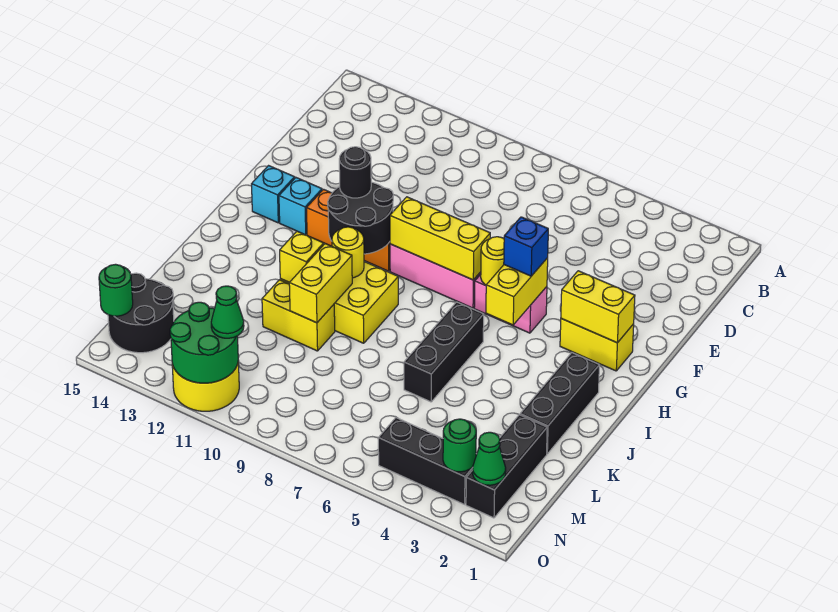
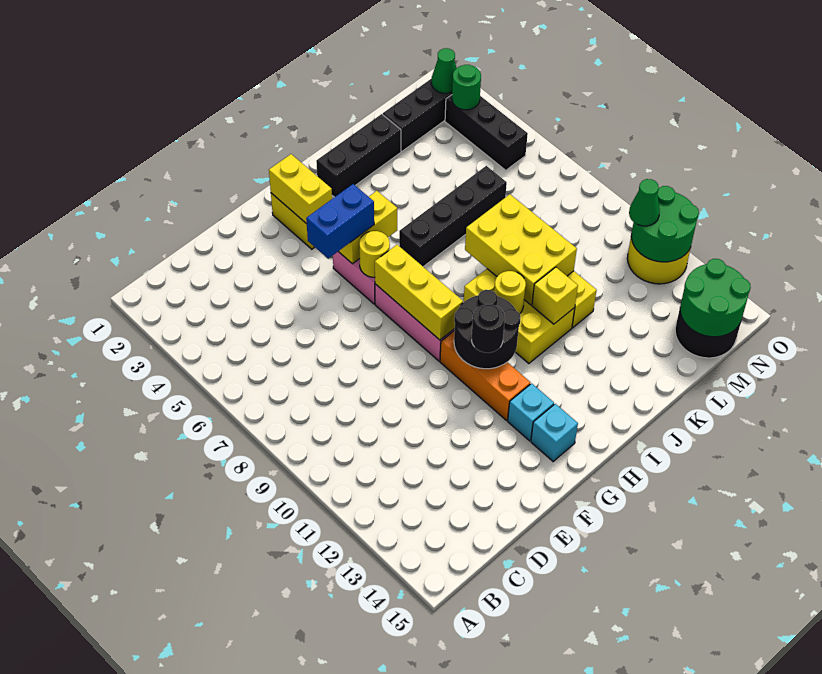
blue 1x1 brick [504,217,548,276] -> blue 1x2 brick [306,184,374,259]
black 1x3 brick [404,302,484,402] -> black 1x4 brick [399,166,507,267]
yellow 1x2 brick [289,244,352,323] -> yellow 2x3 brick [465,194,577,305]
green 1x1 round brick [99,264,133,316] -> green 2x2 round brick [680,259,751,337]

